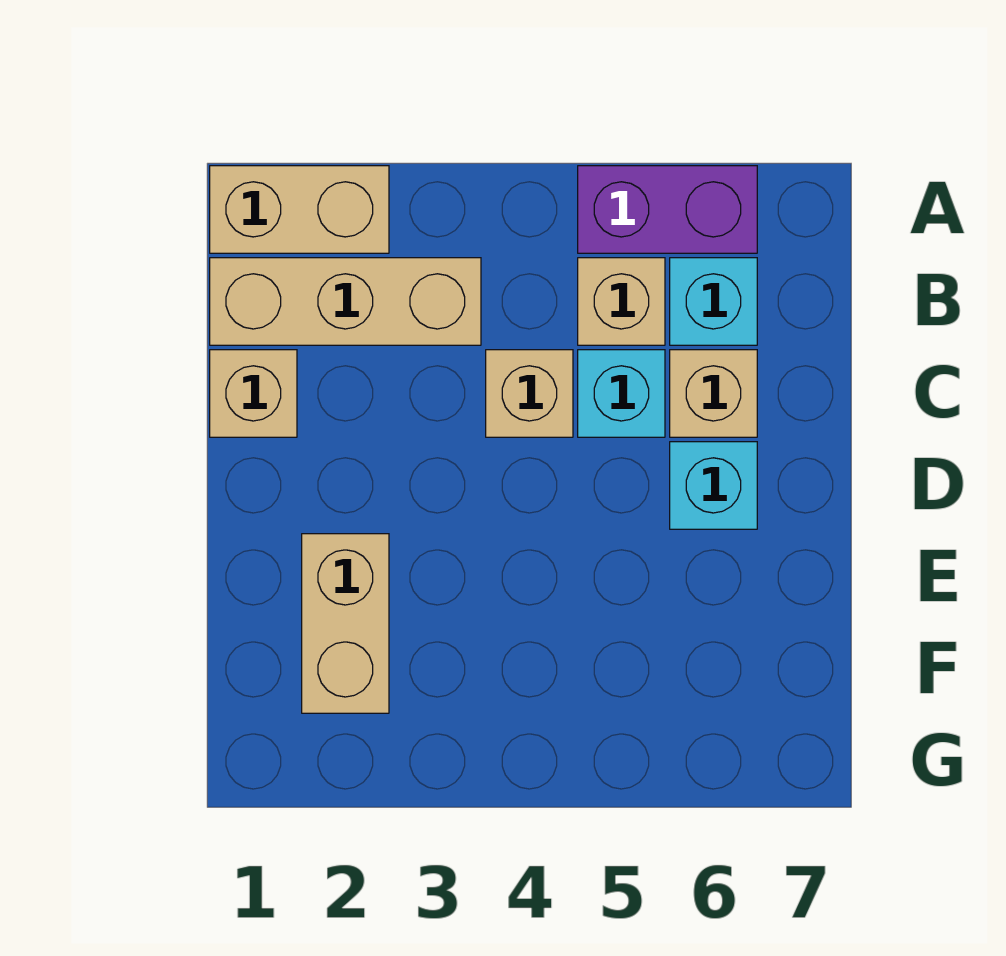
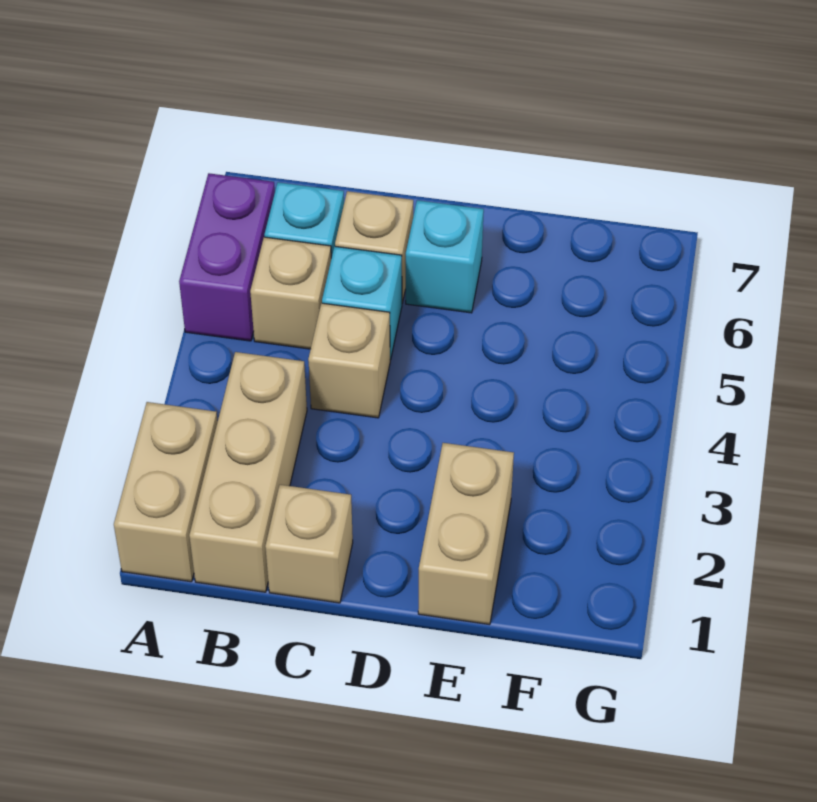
tan 1x2 brick [302,534,389,713] -> tan 1x2 brick turned to [418,443,514,625]

